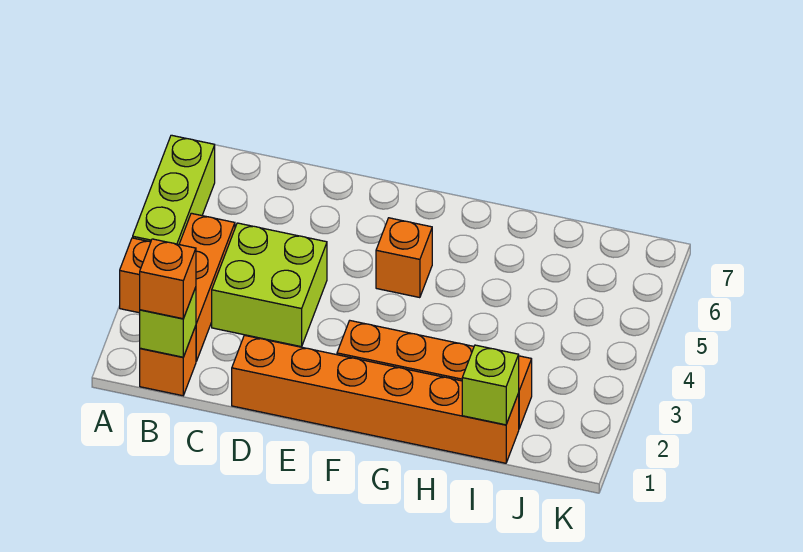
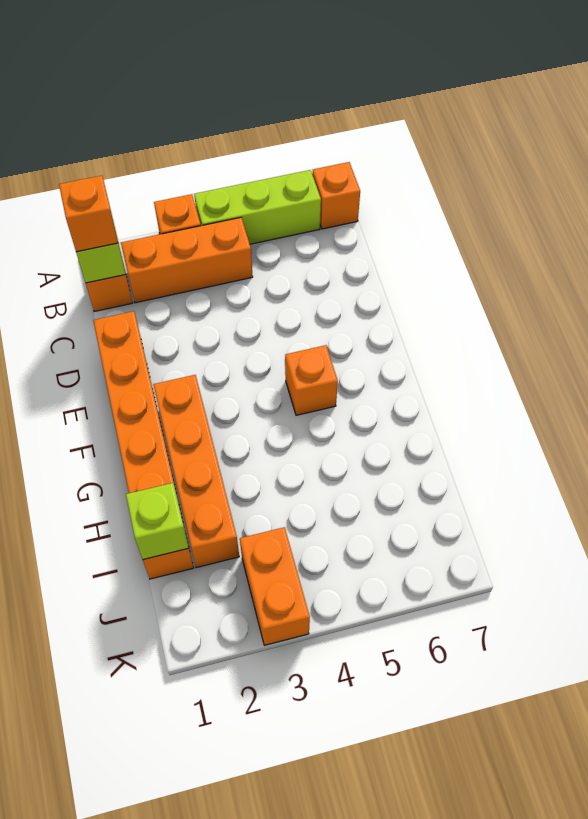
none -> orange 1x1 brick [312,162,360,229]
lime 2x2 brick [212,223,327,347] -> none
none -> orange 1x2 brick [240,527,310,645]

